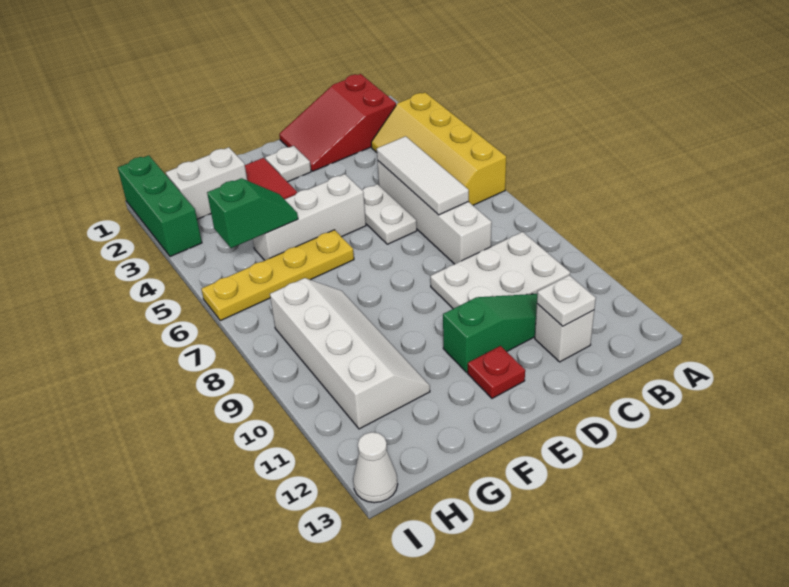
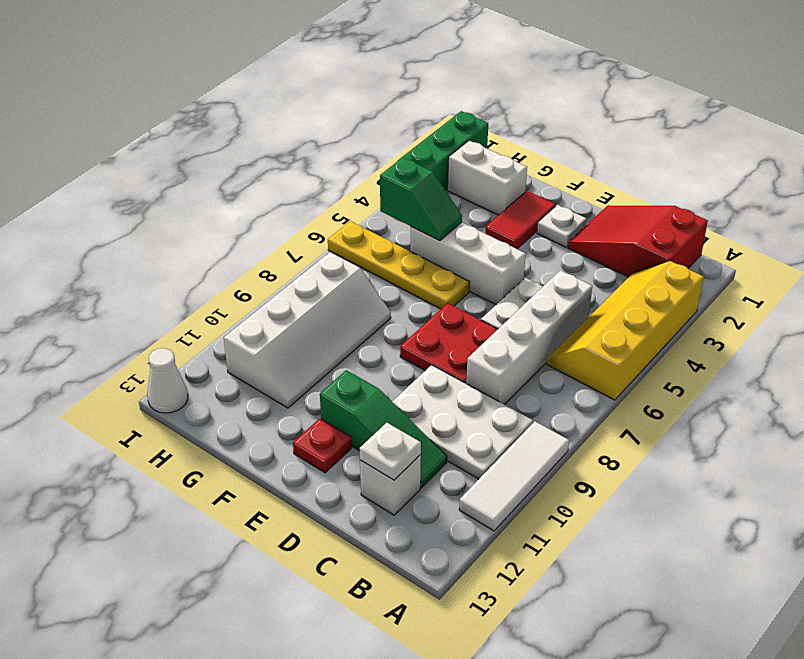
white 1x3 tile [377,136,469,215] -> white 1x3 tile moved to [459,421,569,531]
none -> red 2x2 plate [400,303,498,383]

